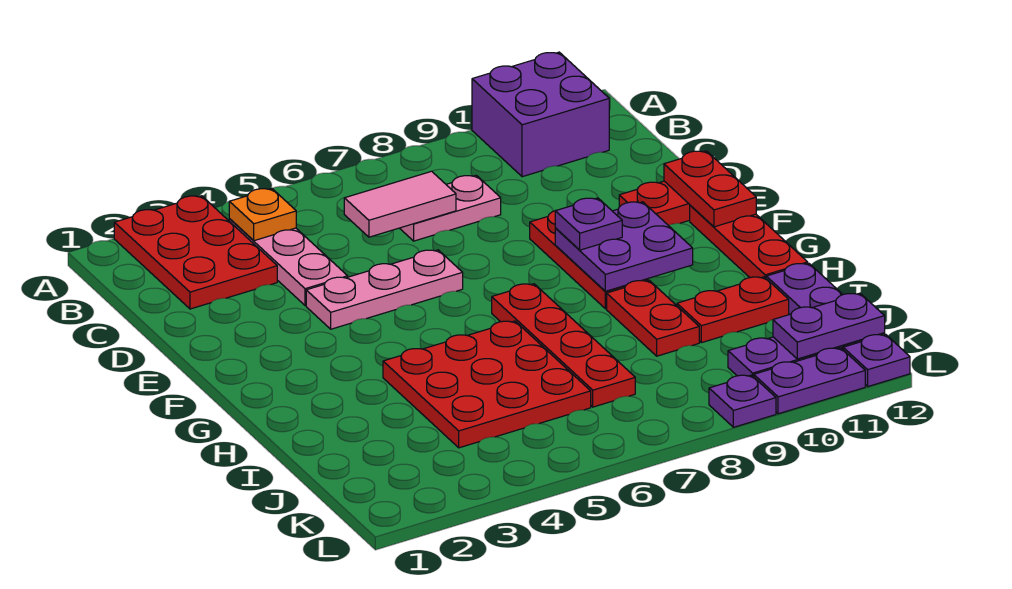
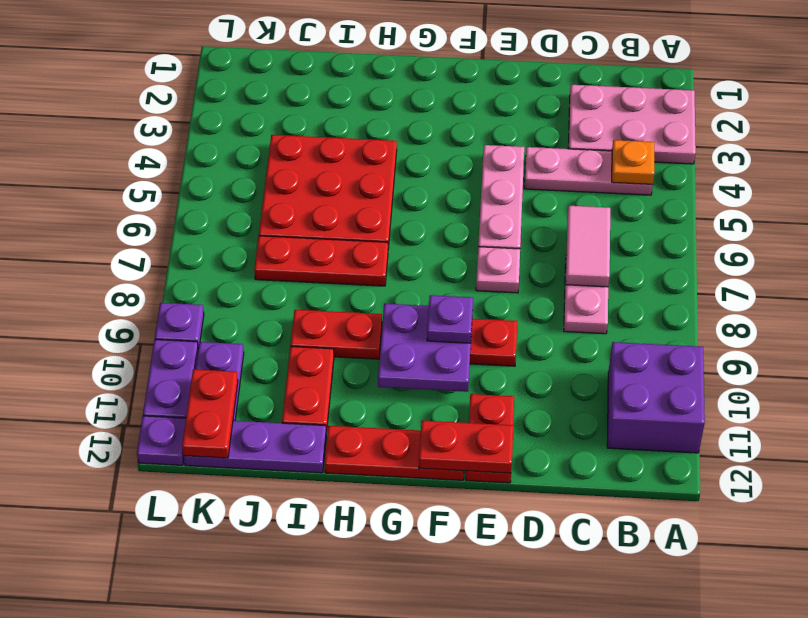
red 2x3 plate [114,196,277,309] -> pink 2x3 plate [568,85,696,164]
none -> pink 1x1 plate [476,247,520,293]
red 1x4 plate [492,284,635,407] -> red 1x3 plate [254,236,388,286]
purple 1x2 plate [773,293,885,359] -> red 1x2 plate [182,369,238,458]

